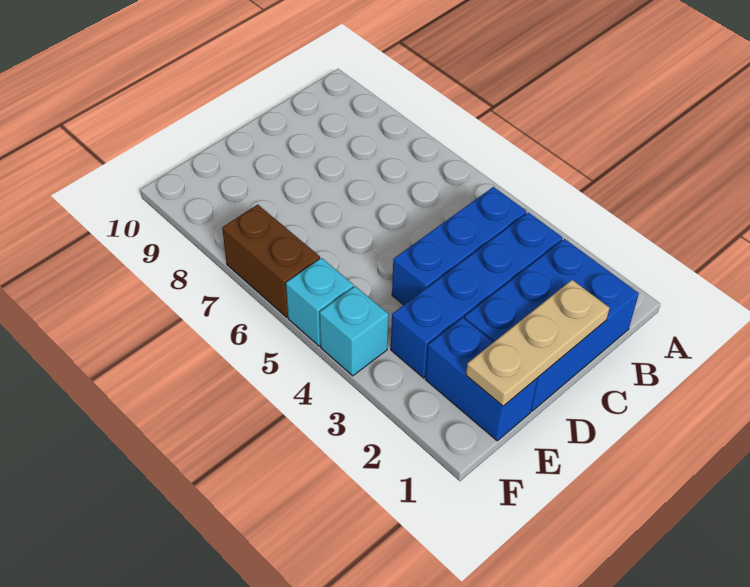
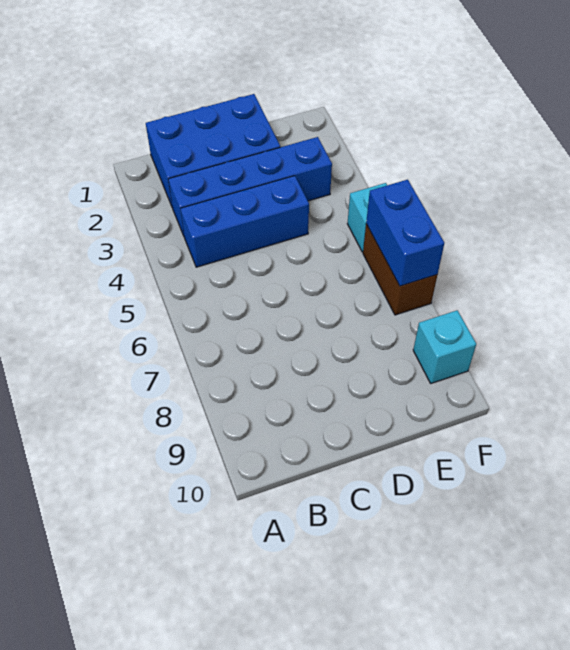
tan 1x3 plate [466,280,609,406] -> none
blue 1x2 brick [426,318,538,441] -> blue 1x2 brick moved to [366,180,444,286]
cyan 1x1 brick [320,286,389,376] -> cyan 1x1 brick moved to [413,310,476,383]

